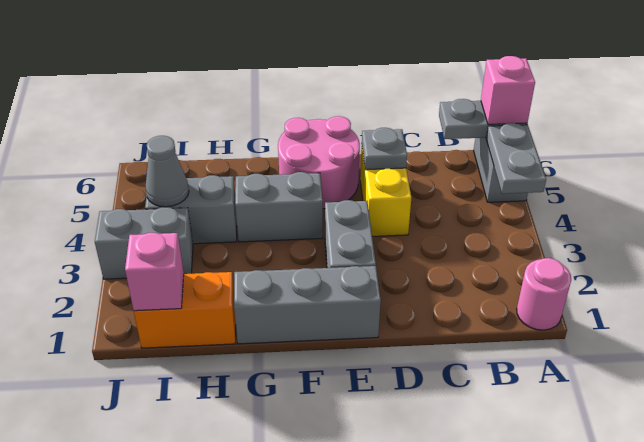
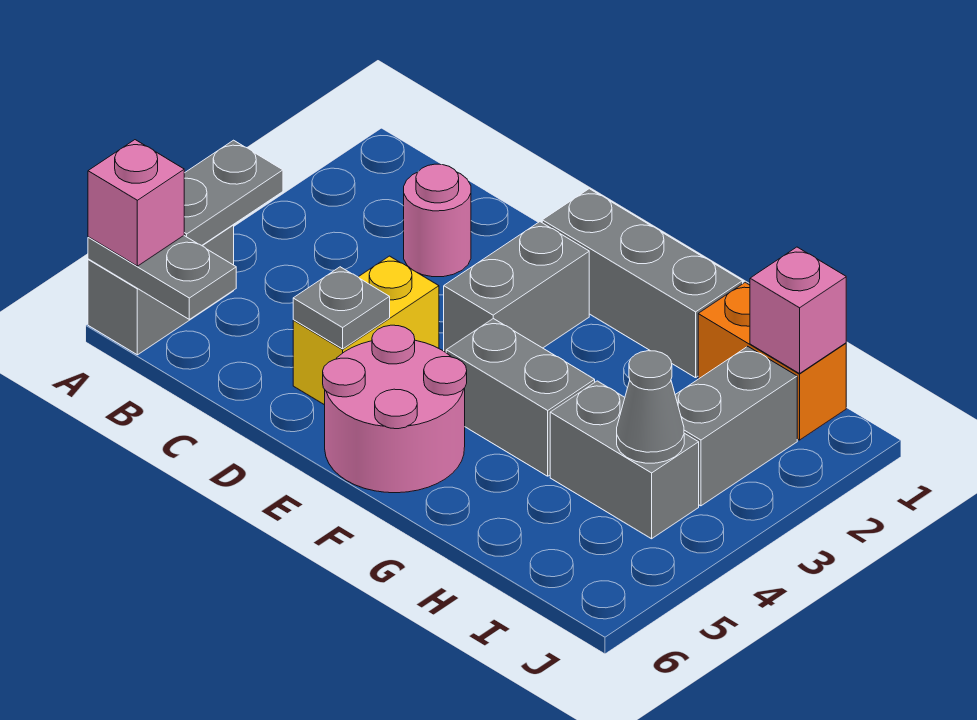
pink 1x1 round brick [517,258,571,330] -> pink 1x1 round brick moved to [404,164,471,277]
grey 1x2 brick [95,207,193,279] -> grey 1x2 brick turned to [675,346,797,506]

